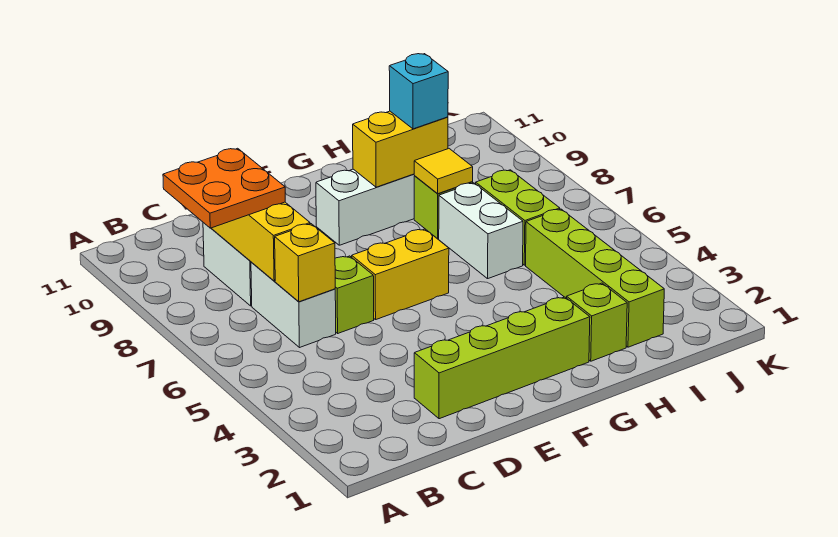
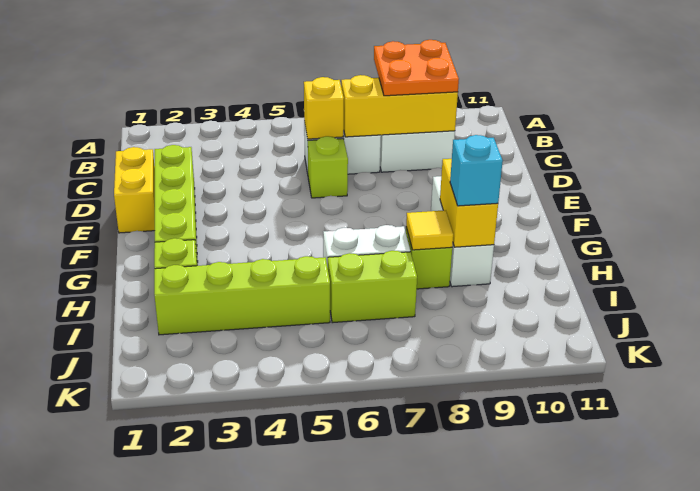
yellow 1x2 brick [352,229,449,320] -> yellow 1x2 brick moved to [114,147,155,233]

